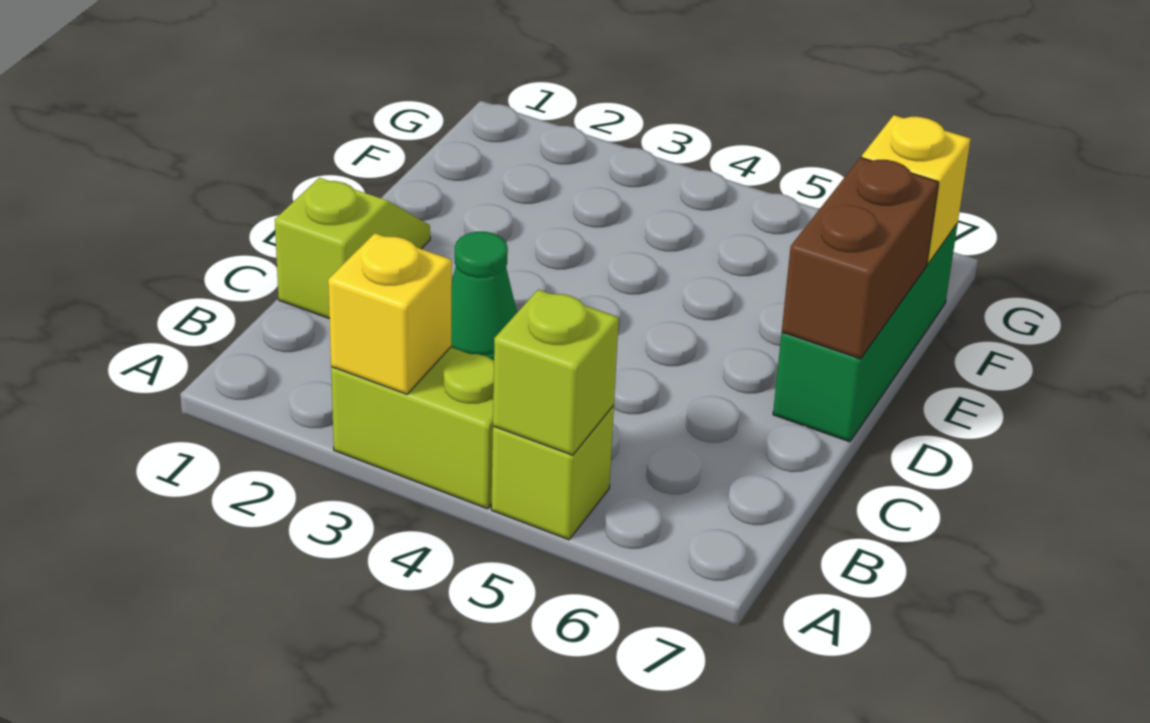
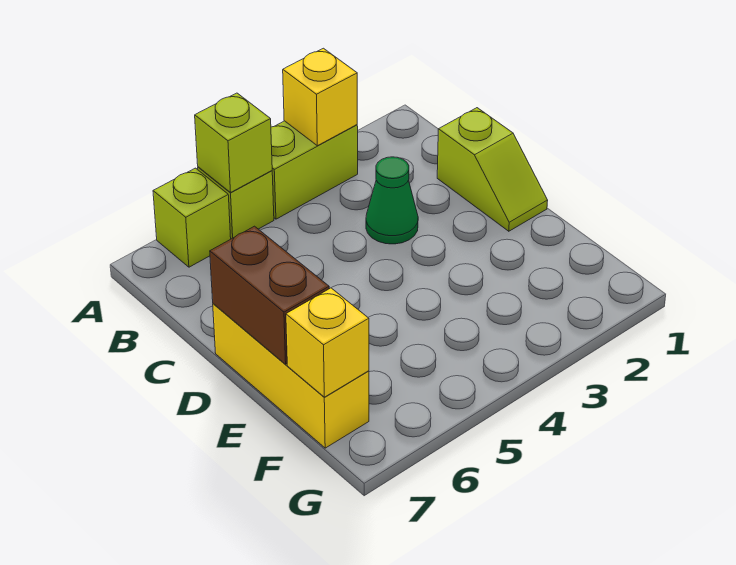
none -> lime 1x1 brick [153,168,231,267]
green 1x3 brick [773,223,958,442] -> yellow 1x3 brick [213,304,369,448]

